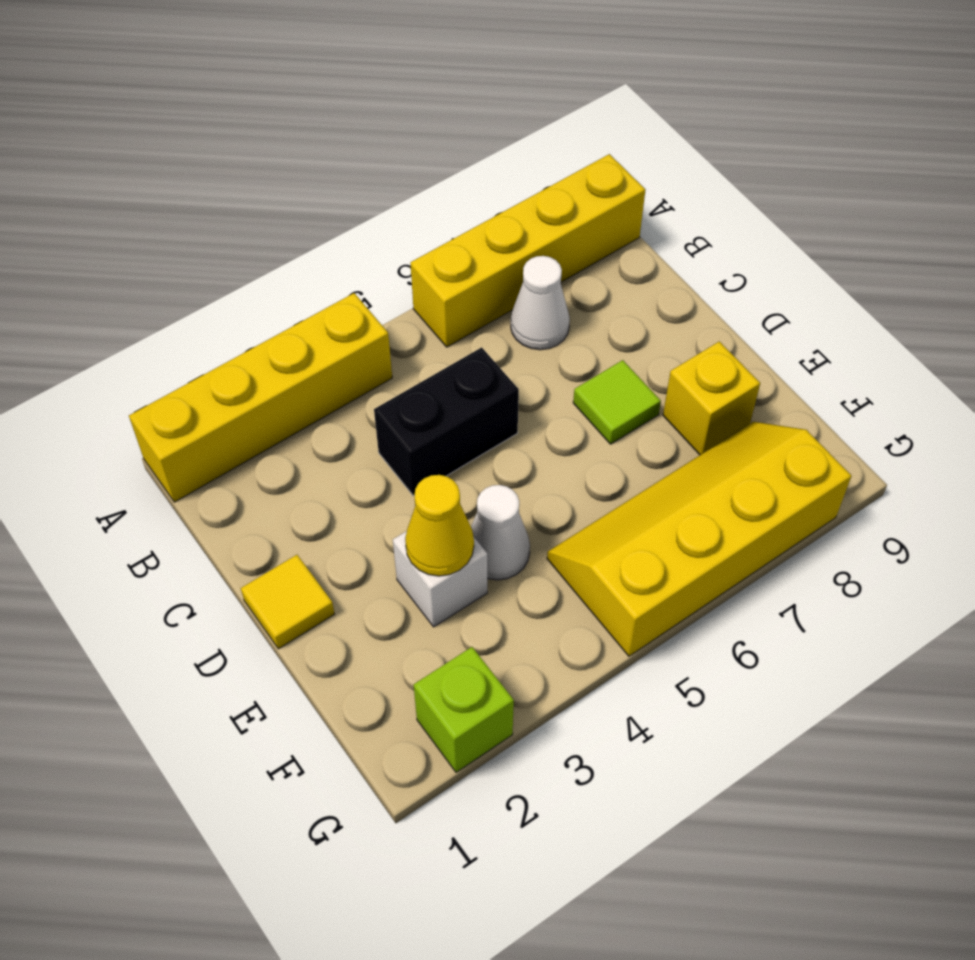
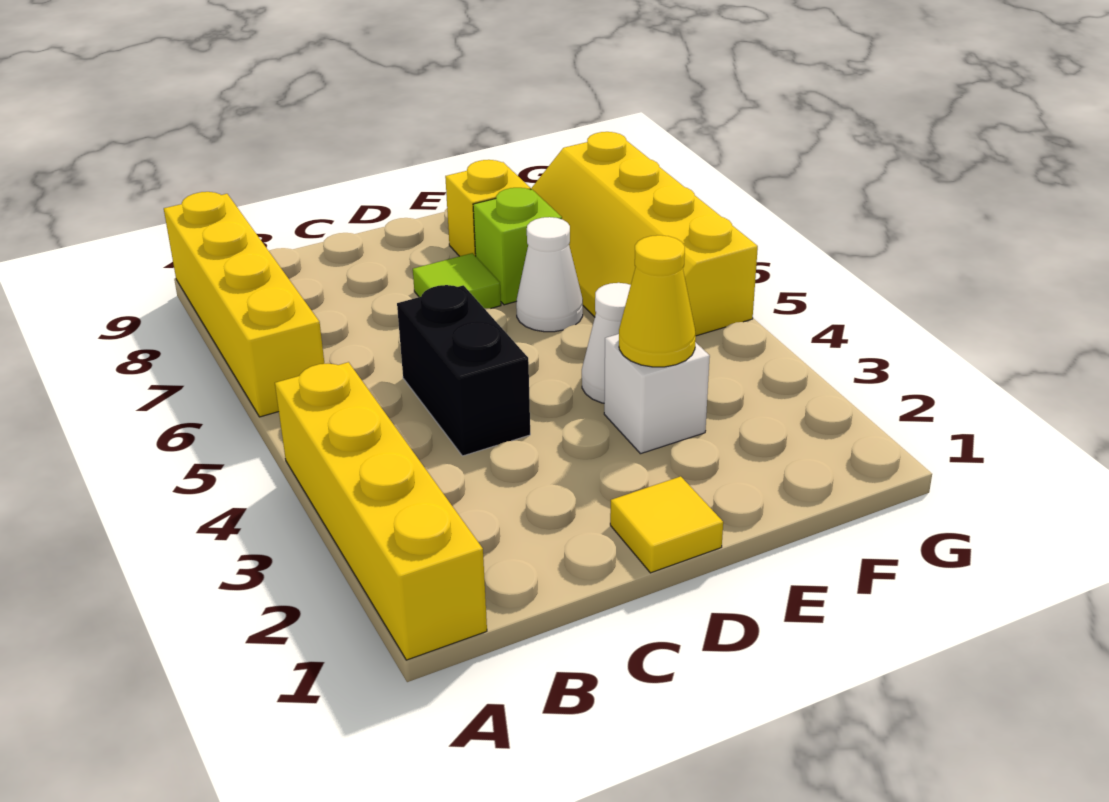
white 1x1 cone [511,256,570,350] -> white 1x1 cone moved to [516,217,583,332]
lime 1x1 brick [414,647,514,772] -> lime 1x1 brick moved to [473,188,562,305]

